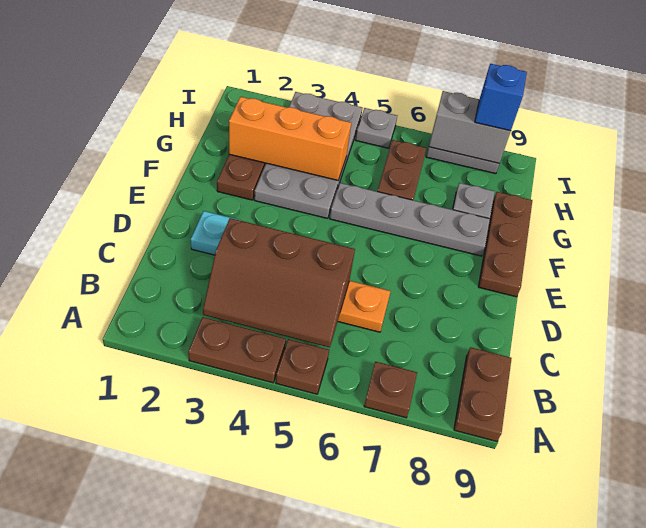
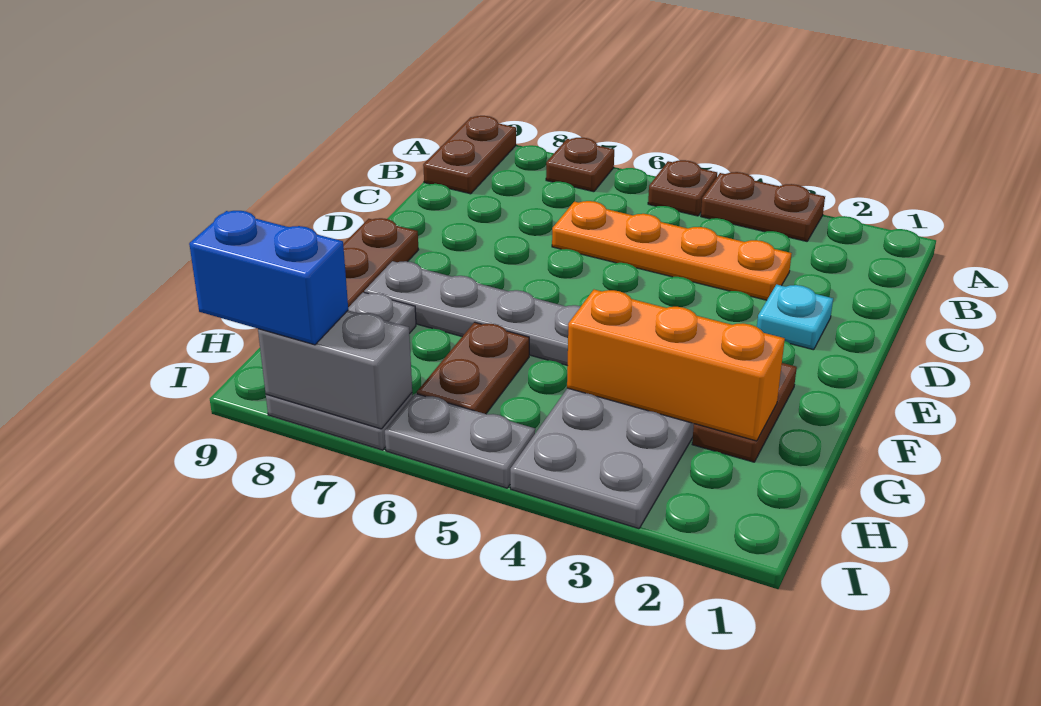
brown 2x3 slope [203,218,355,347] -> none
grey 1x1 plate [356,108,397,148] -> grey 1x2 plate [385,394,535,488]
blue 1x1 brick [475,64,527,131] -> blue 1x2 brick [189,211,348,345]

